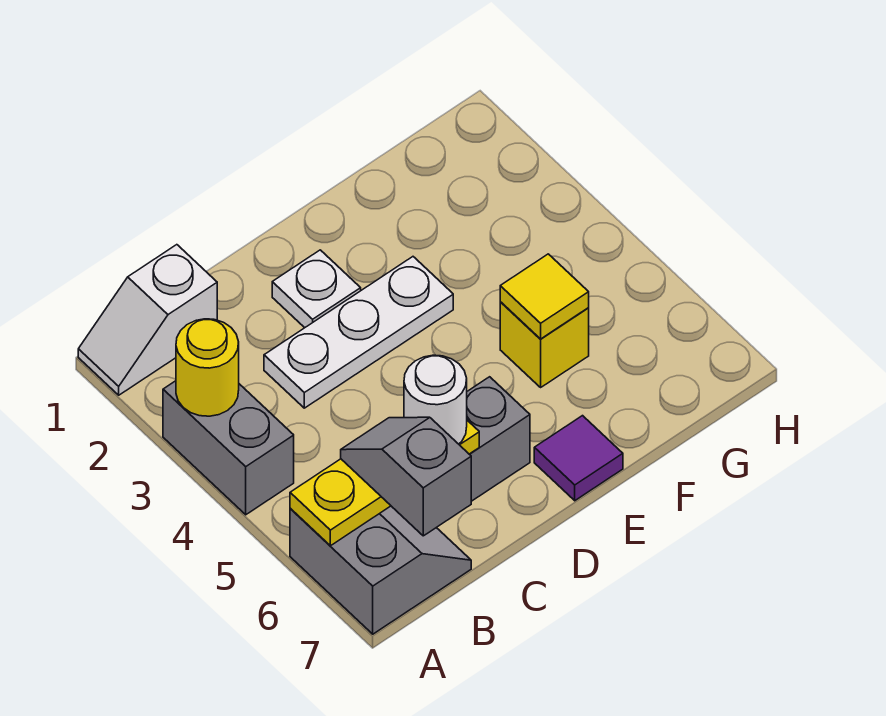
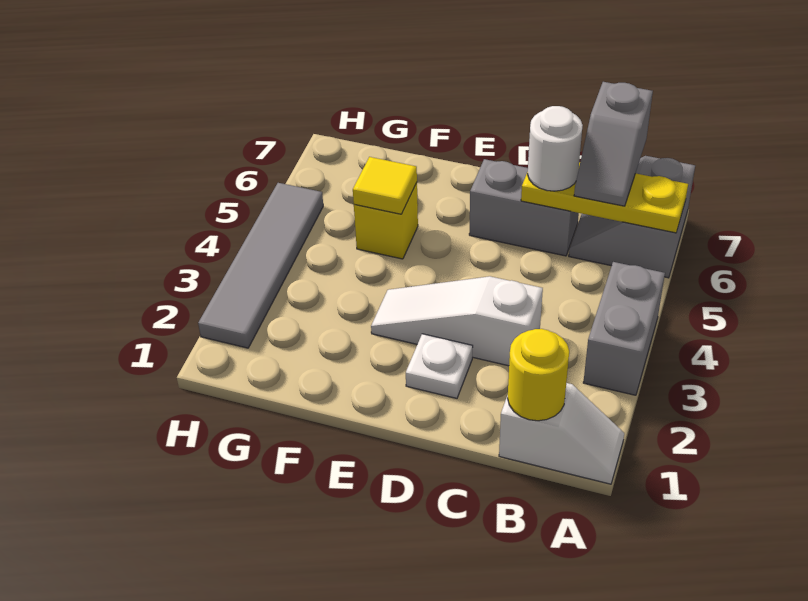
yellow 1x1 round brick [176,319,239,416] -> yellow 1x1 round brick moved to [508,329,569,421]
white 1x3 plate [264,257,453,408] -> white 1x3 slope [371,276,543,366]
purple 1x1 tile [534,416,623,501] -> none
none -> grey 1x4 tile [198,183,323,348]

